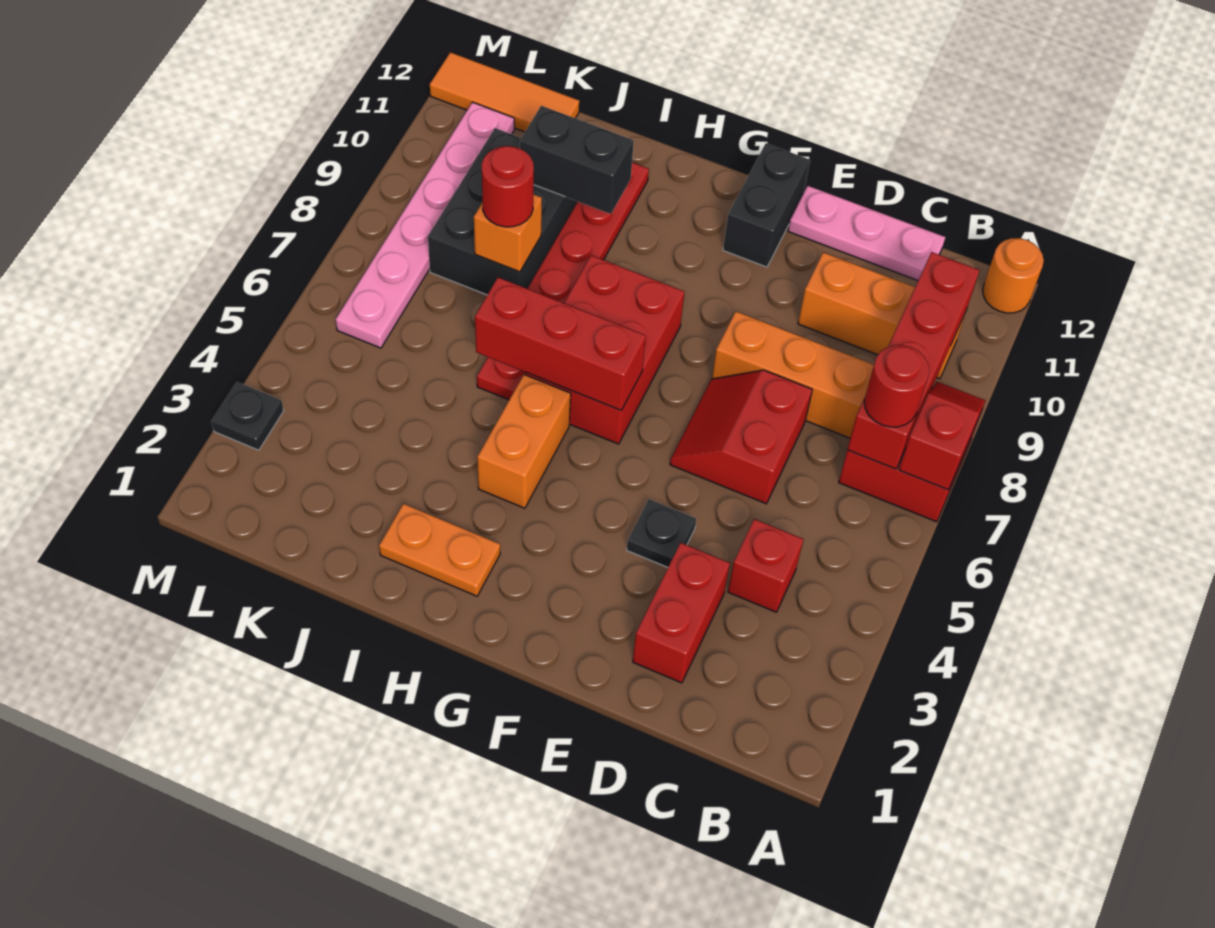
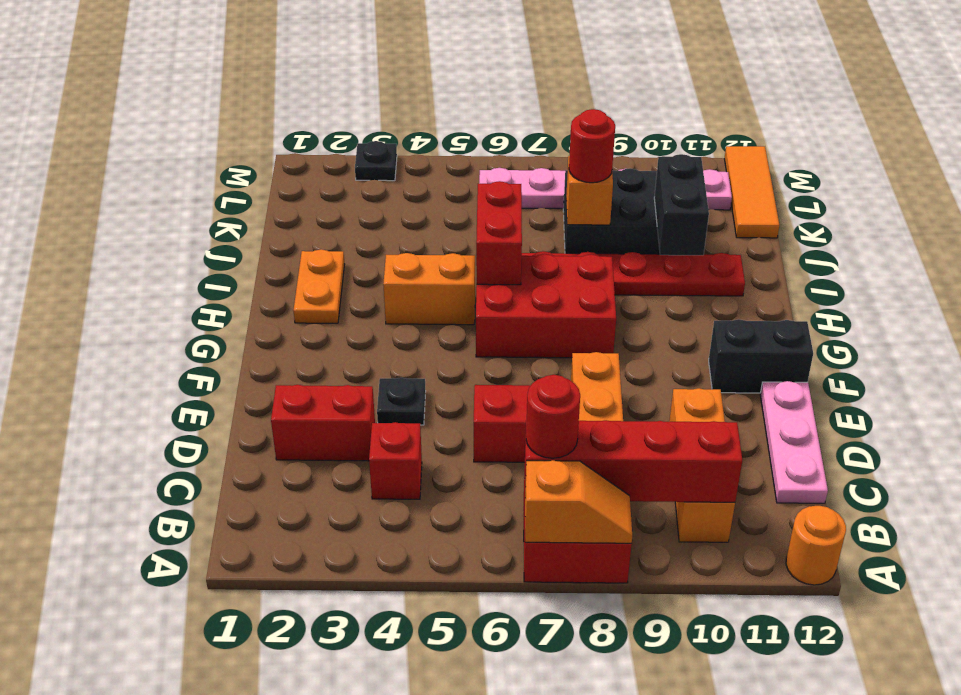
red 1x2 slope [899,382,986,490] -> orange 1x2 slope [525,460,632,543]
red 1x3 brick [475,277,646,410] -> red 1x2 brick [476,181,522,285]

